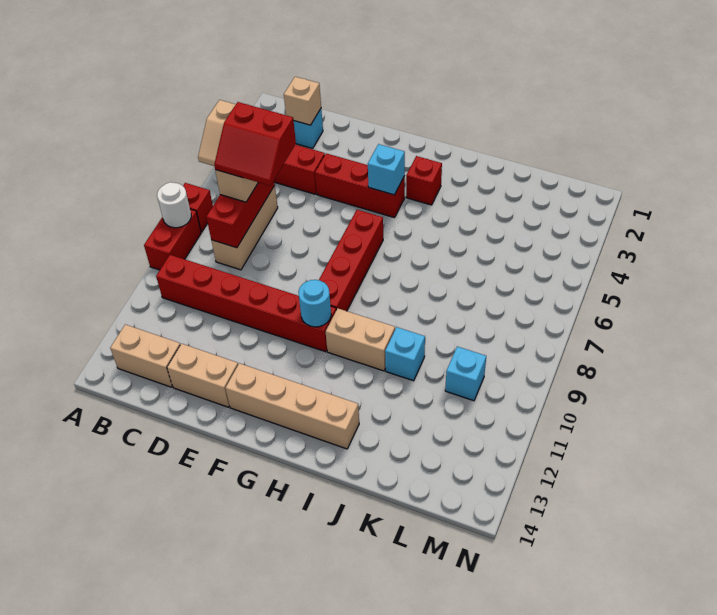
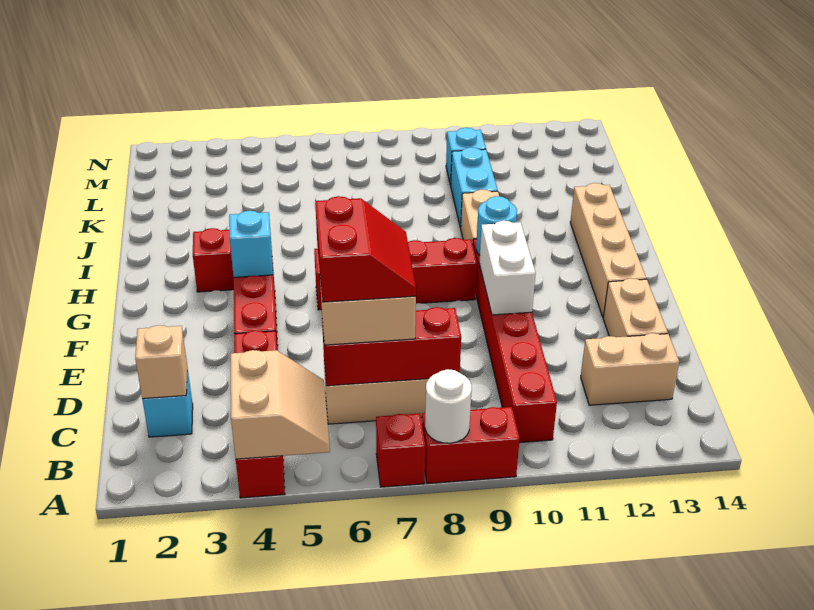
tan 1x2 brick [110,324,180,387] -> tan 1x2 brick turned to [581,333,679,405]
none -> white 1x2 brick [479,221,536,315]
cyan 1x1 brick [385,327,425,381] -> cyan 1x2 brick [451,147,498,228]

